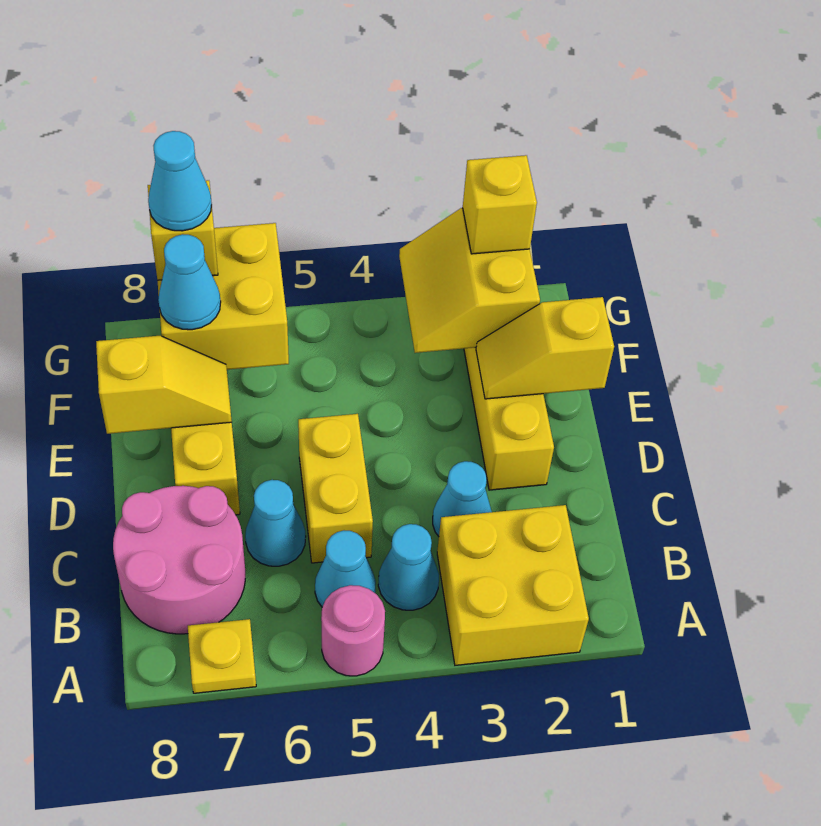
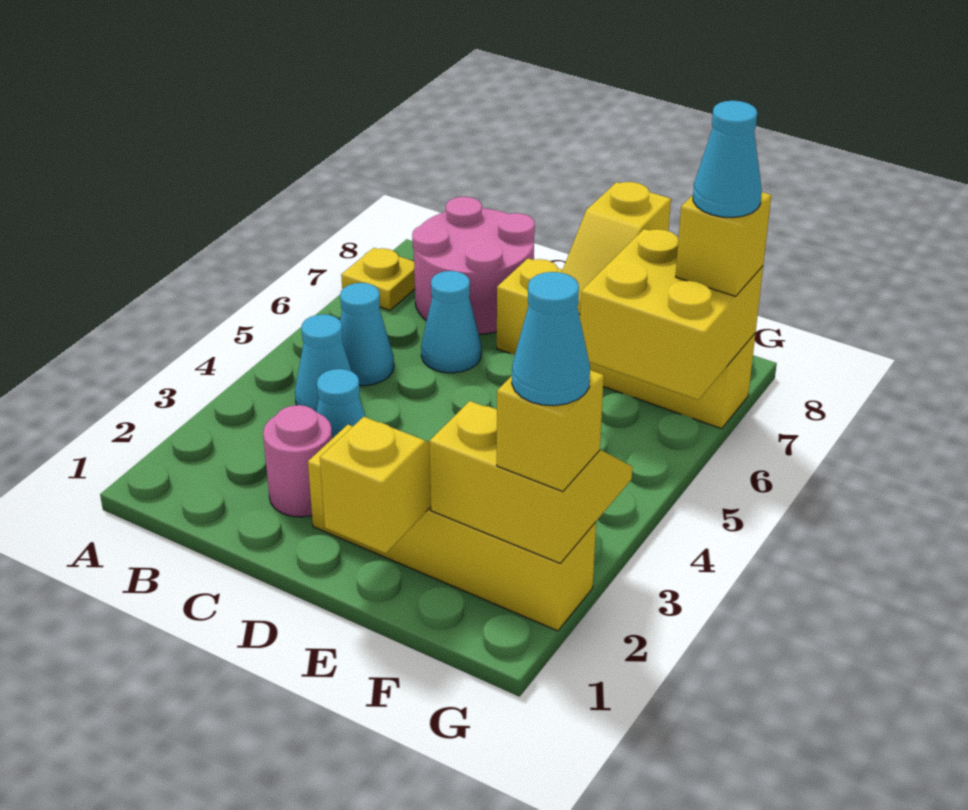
yellow 2x2 brick [437,505,589,665] -> none
pink 1x1 round brick [321,585,385,676] -> pink 1x1 round brick moved to [263,405,332,517]
yellow 1x2 brick [298,414,373,563] -> none
cyan 1x1 cone [158,234,221,330] -> cyan 1x1 cone moved to [512,272,590,406]

